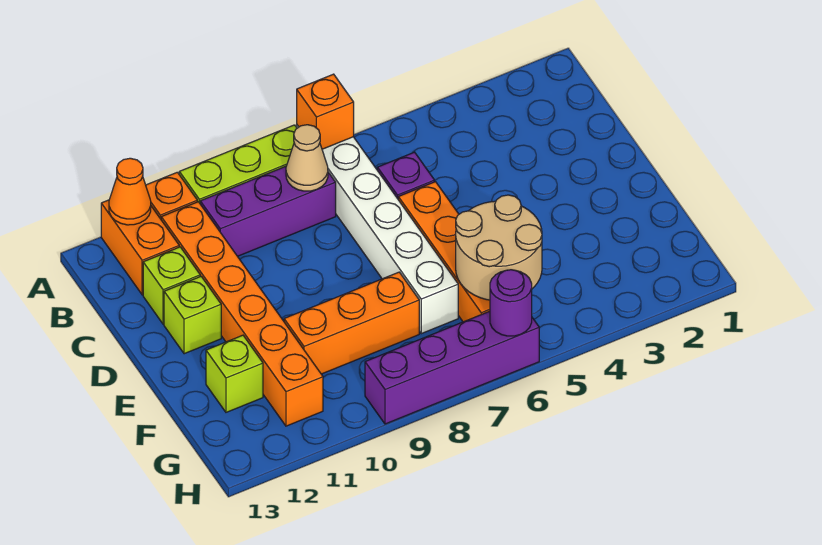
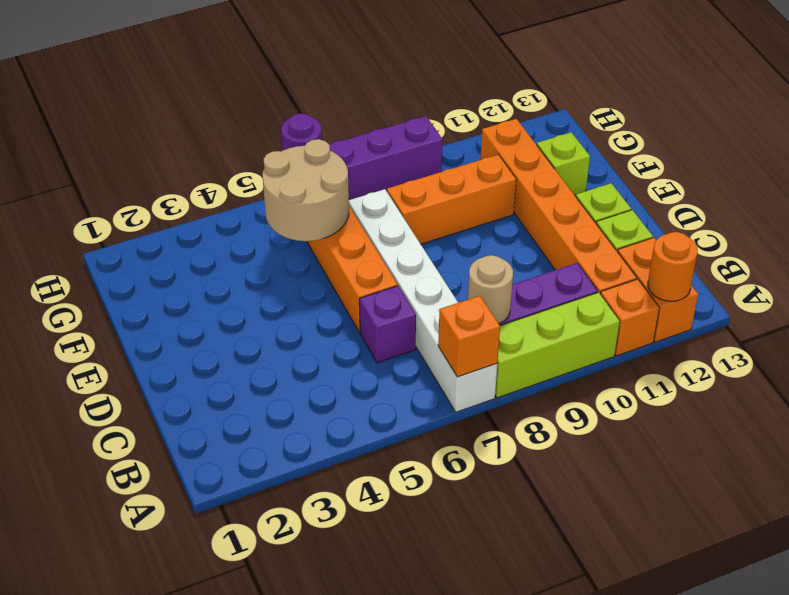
orange 1x1 cone [109,158,151,225] -> orange 1x1 round brick [648,232,698,301]
tan 1x1 cone [286,125,328,191] -> tan 1x1 round brick [468,255,513,324]

